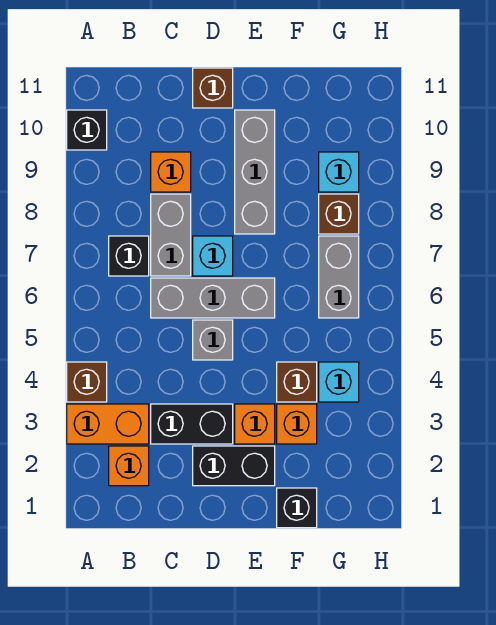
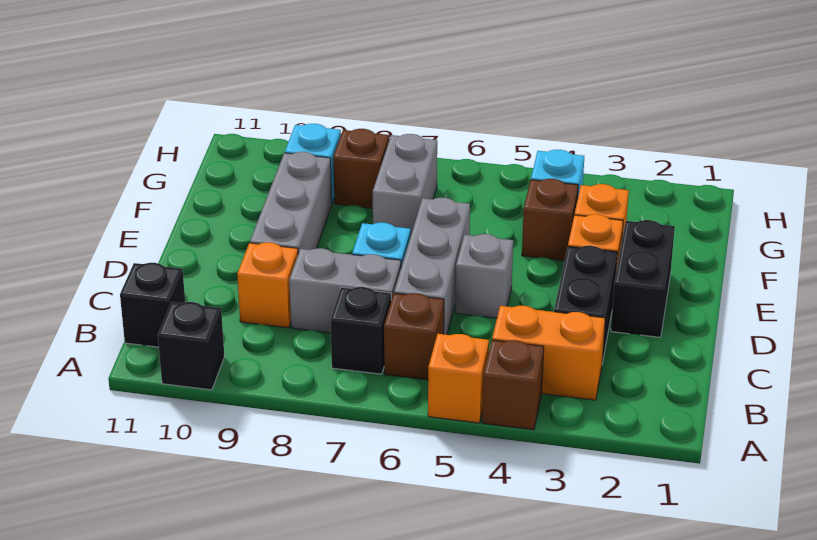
orange 1x2 brick [67,404,149,444] -> orange 1x2 brick turned to [492,306,605,400]
orange 1x1 brick [109,446,149,486] -> orange 1x1 brick moved to [428,334,489,423]
brown 1x1 brick [193,68,233,108] -> brown 1x1 brick moved to [384,293,444,380]
grey 1x3 brick [235,110,275,234] -> grey 1x3 brick turned to [250,152,332,254]
black 1x1 brick [277,488,317,528] -> black 1x1 brick moved to [120,263,185,347]
grey 1x2 brick [319,236,359,318] -> grey 1x2 brick turned to [373,134,437,234]

